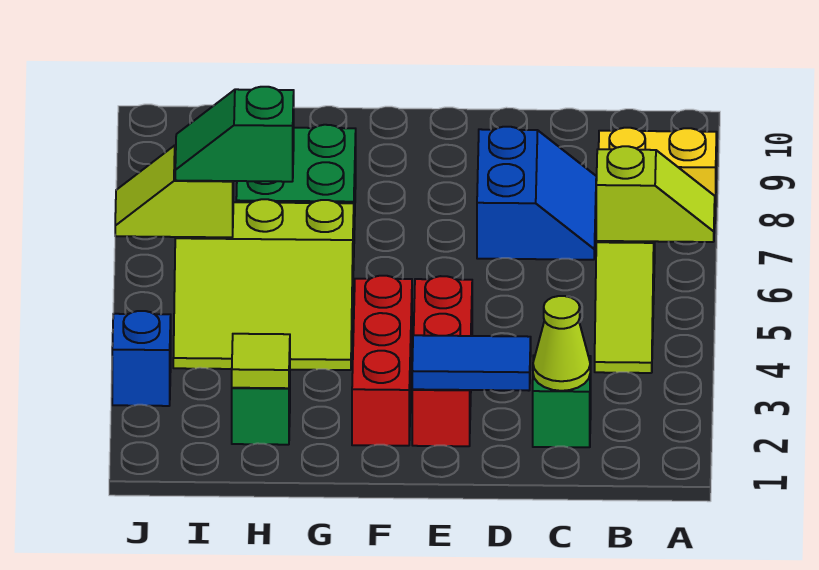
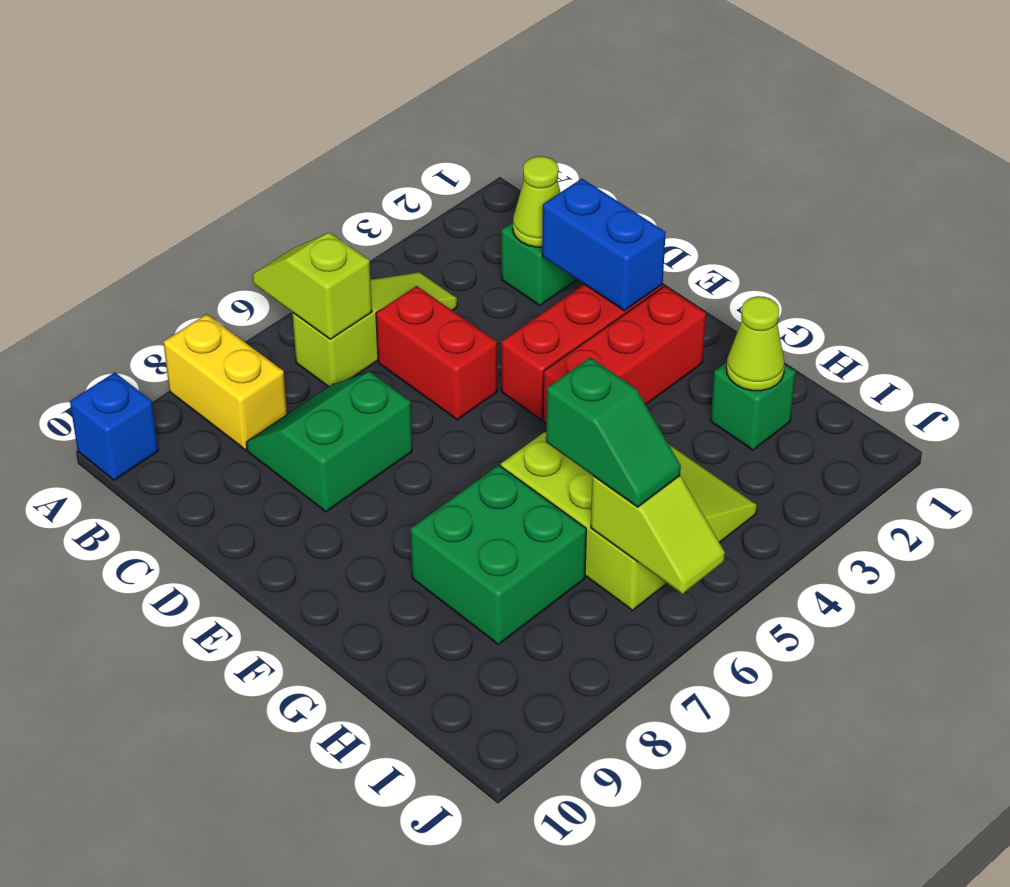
none -> red 1x2 brick [376,286,497,420]
blue 2x2 slope [477,127,596,260] -> green 2x2 slope [246,372,412,512]
blue 1x2 tile [412,335,531,391] -> blue 1x2 brick [542,179,666,311]
lime 1x1 tile [232,334,290,388] -> lime 1x1 cone [726,296,785,391]
blue 1x1 brick [112,311,171,406] -> blue 1x1 brick moved to [70,373,158,480]

